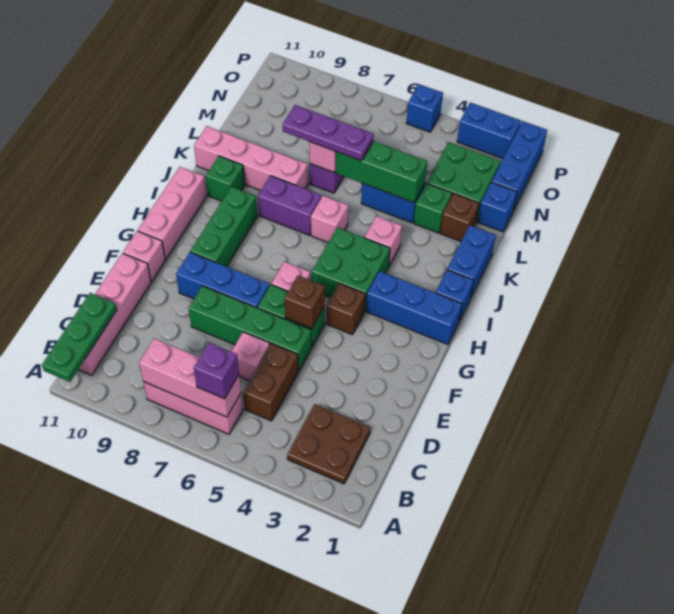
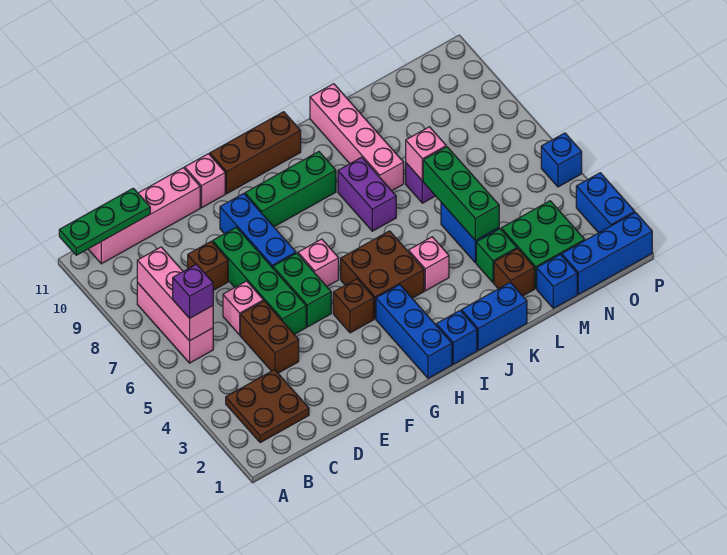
brown 1x2 brick [243,343,298,421] -> brown 1x2 brick turned to [240,301,299,373]
brown 1x1 brick [285,275,325,328] -> brown 1x1 brick moved to [188,241,228,290]
pink 1x3 brick [138,167,206,260] -> brown 1x3 brick [210,112,301,194]
green 2x2 brick [312,228,390,311] -> brown 2x2 brick [341,231,424,319]
pink 1x1 brick [311,196,348,242] -> none
green 1x1 brick [206,156,245,201] -> none
purple 1x3 plate [283,105,374,161] -> none

